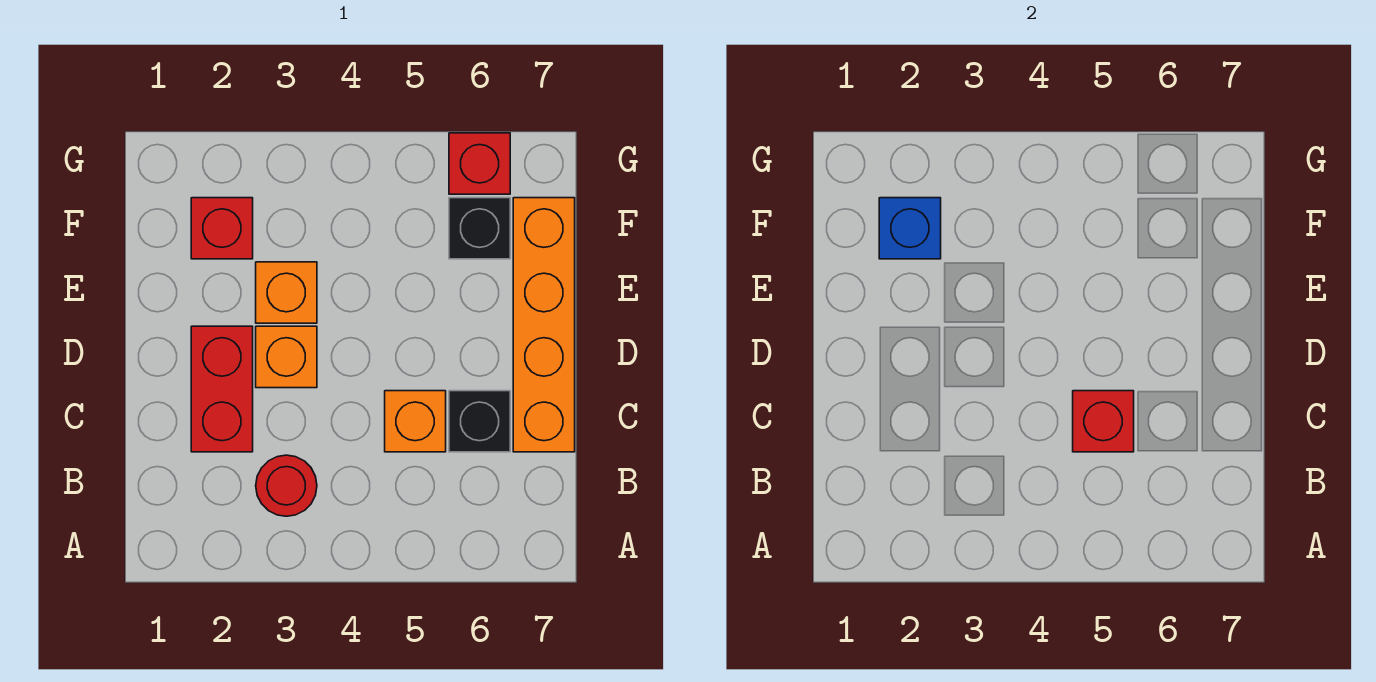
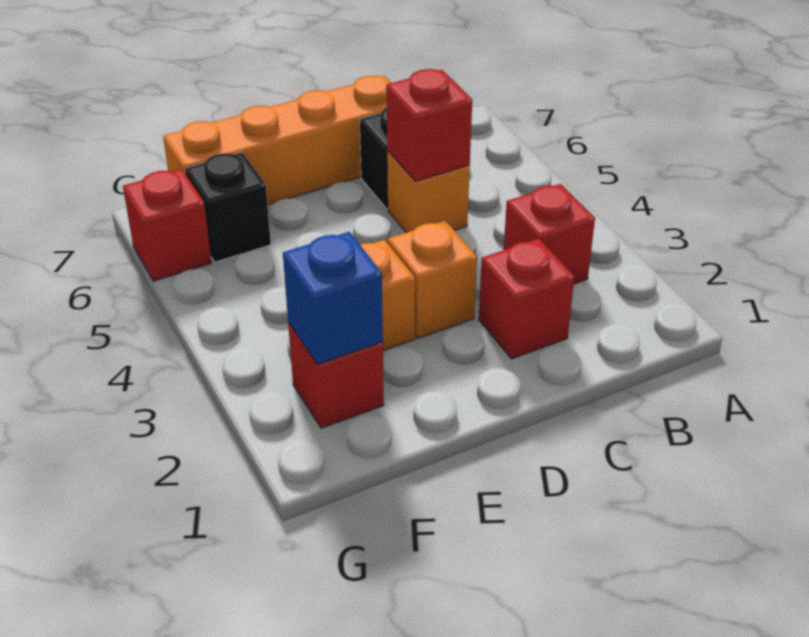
red 1x1 round brick [256,455,317,516] -> red 1x1 brick [504,184,595,284]
red 1x2 brick [191,326,253,452] -> red 1x1 brick [479,239,574,359]

